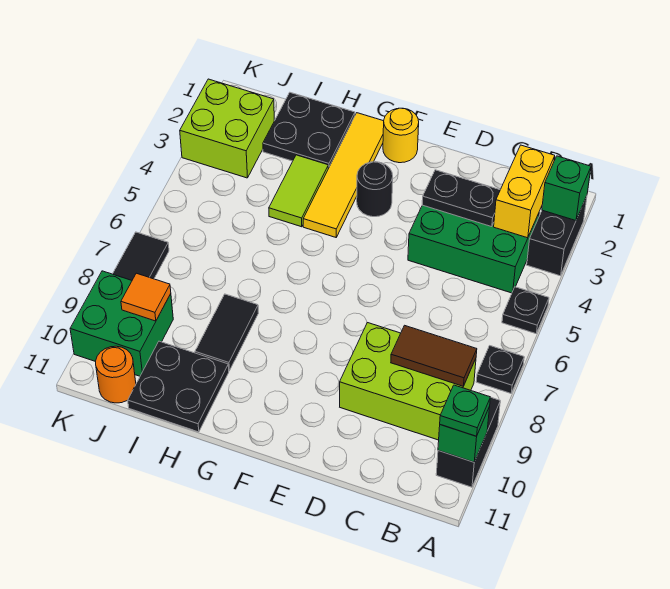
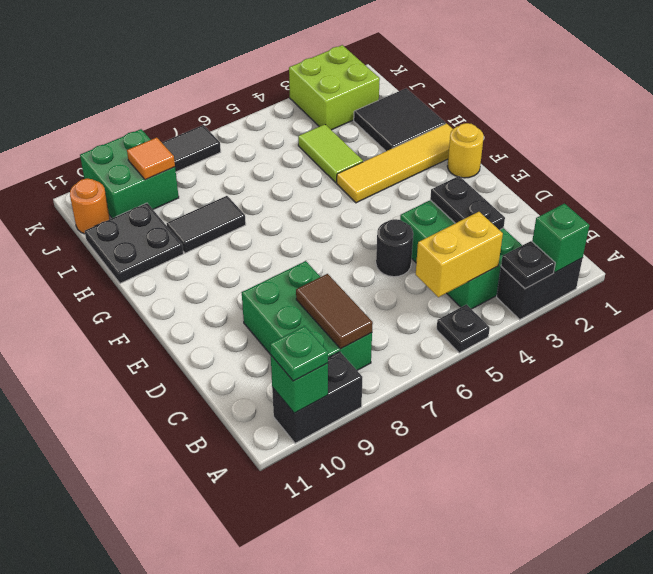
black 1x1 plate [476,346,524,393] -> black 1x1 plate moved to [501,241,555,289]
yellow 1x2 brick [494,145,555,238] -> yellow 1x2 brick moved to [416,212,503,297]
lime 2x3 brick [340,323,476,440] -> green 2x3 brick [242,261,372,370]
black 1x1 round brick [357,162,393,217] -> black 1x1 round brick moved to [376,219,413,277]
black 2x2 plate [263,93,355,168] -> black 2x2 tile [354,88,445,151]
lime 1x2 tile [269,155,328,227] -> lime 1x2 tile turned to [298,124,363,183]

